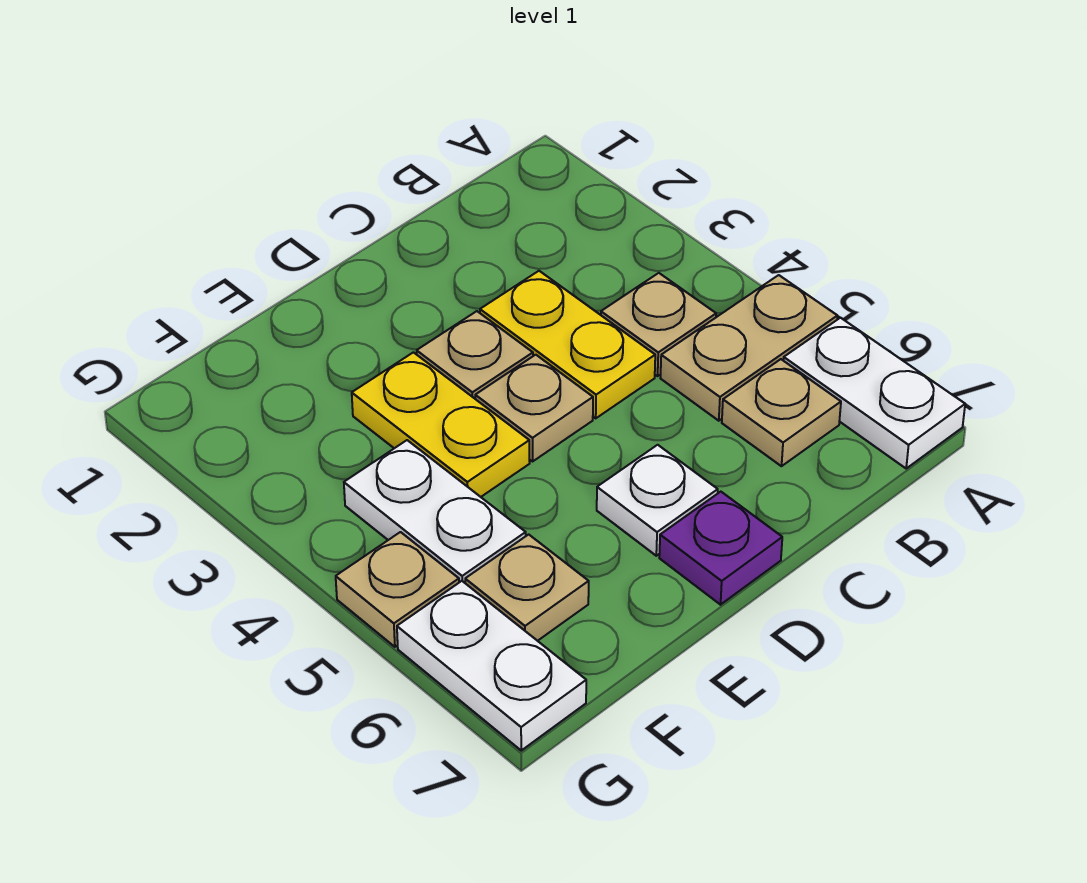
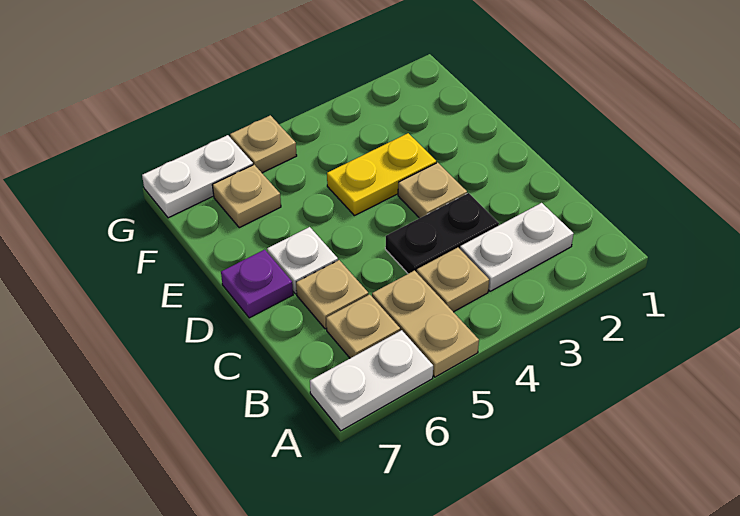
yellow 1x2 plate [480,271,655,418] -> black 1x2 plate [385,193,499,274]
tan 1x1 plate [475,355,593,461] -> tan 1x1 plate moved to [296,260,368,329]
white 1x2 plate [344,440,526,583] -> white 1x2 plate moved to [460,203,574,291]

